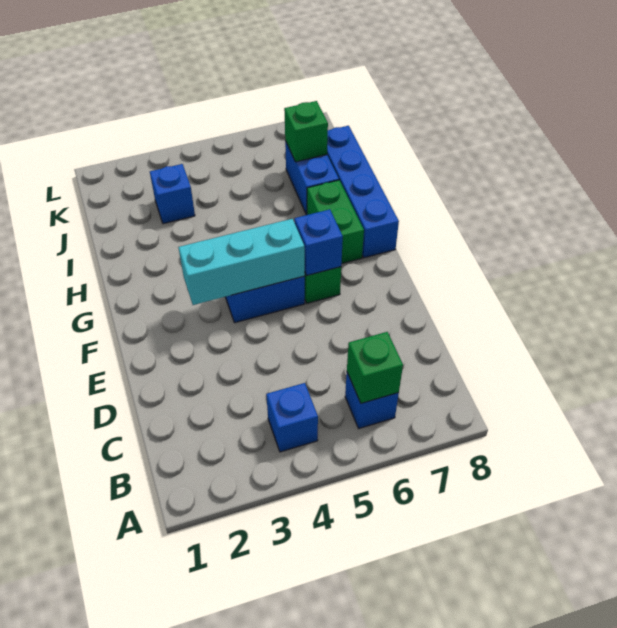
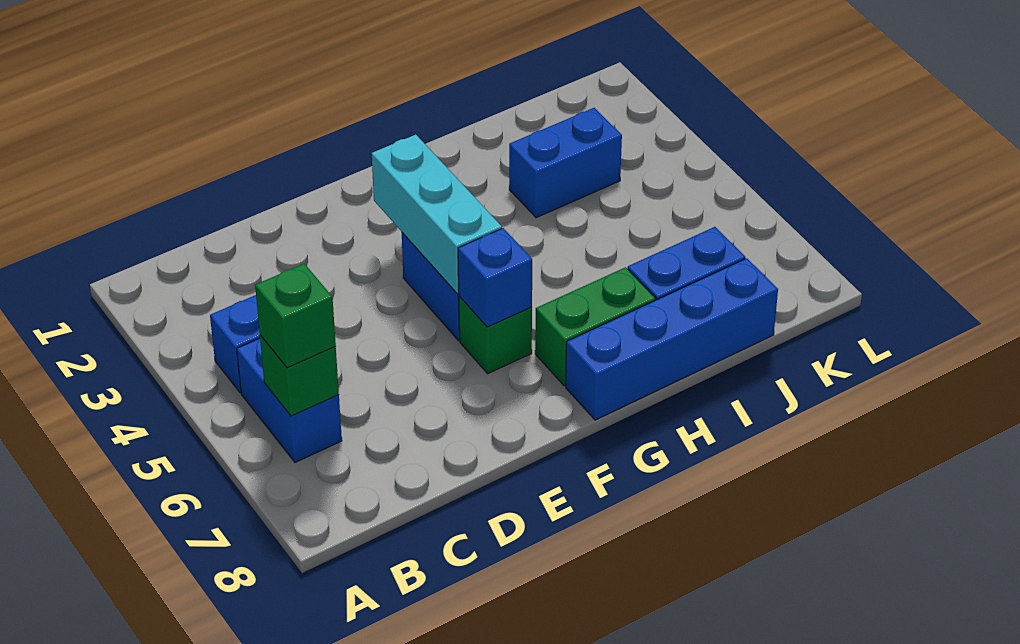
blue 1x1 brick [345,373,399,428] -> blue 1x2 brick [237,338,342,463]
blue 1x1 brick [150,164,195,224] -> blue 1x2 brick [509,108,622,218]
green 1x1 brick [284,101,328,162] -> green 1x1 brick moved to [255,264,336,368]

